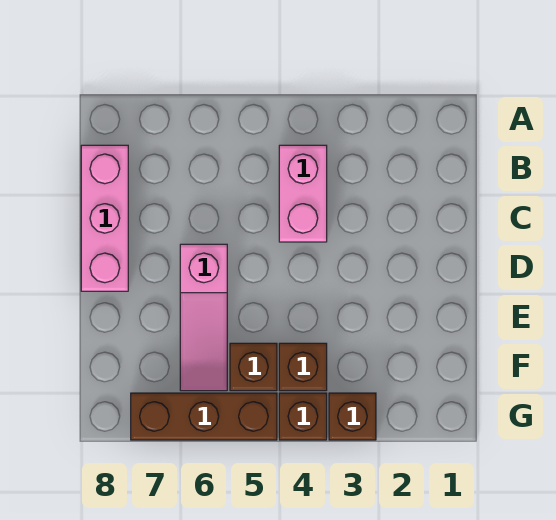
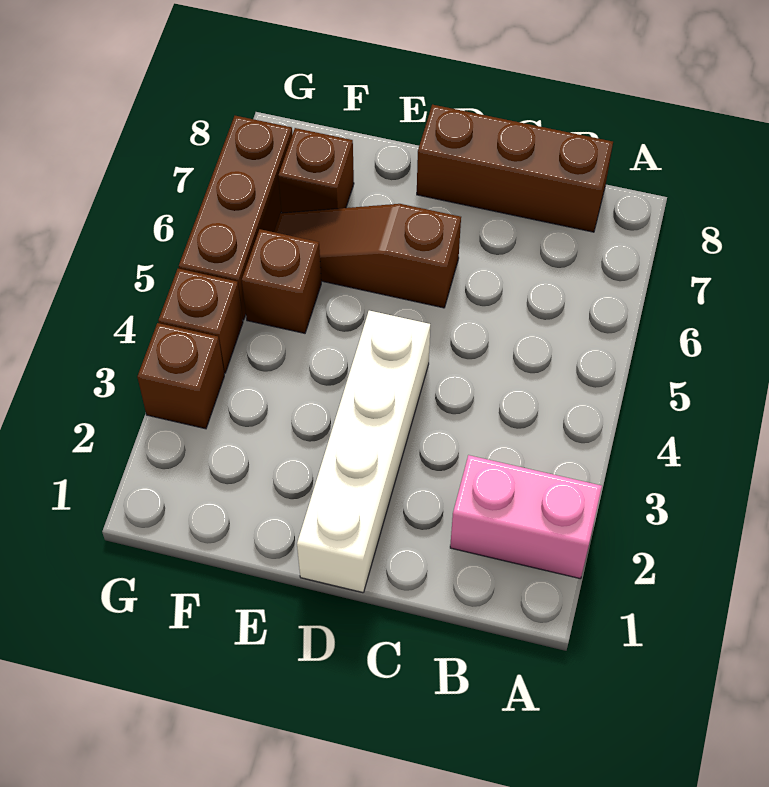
pink 1x2 brick [279,145,327,242] -> pink 1x2 brick moved to [450,455,602,579]
pink 1x3 brick [81,145,128,291] -> brown 1x3 brick [417,105,613,232]
none -> white 1x4 brick [297,311,430,593]
pink 1x3 slope [180,244,227,391] -> brown 1x3 slope [274,204,461,308]
brown 1x1 brick [279,343,327,391] -> brown 1x1 brick moved to [278,128,354,213]

